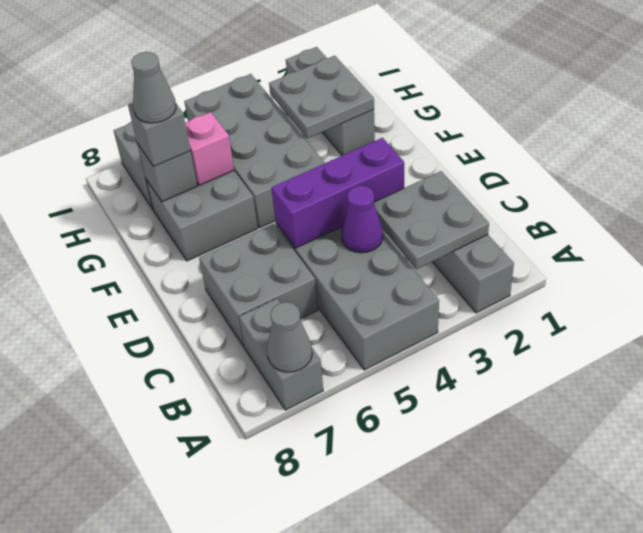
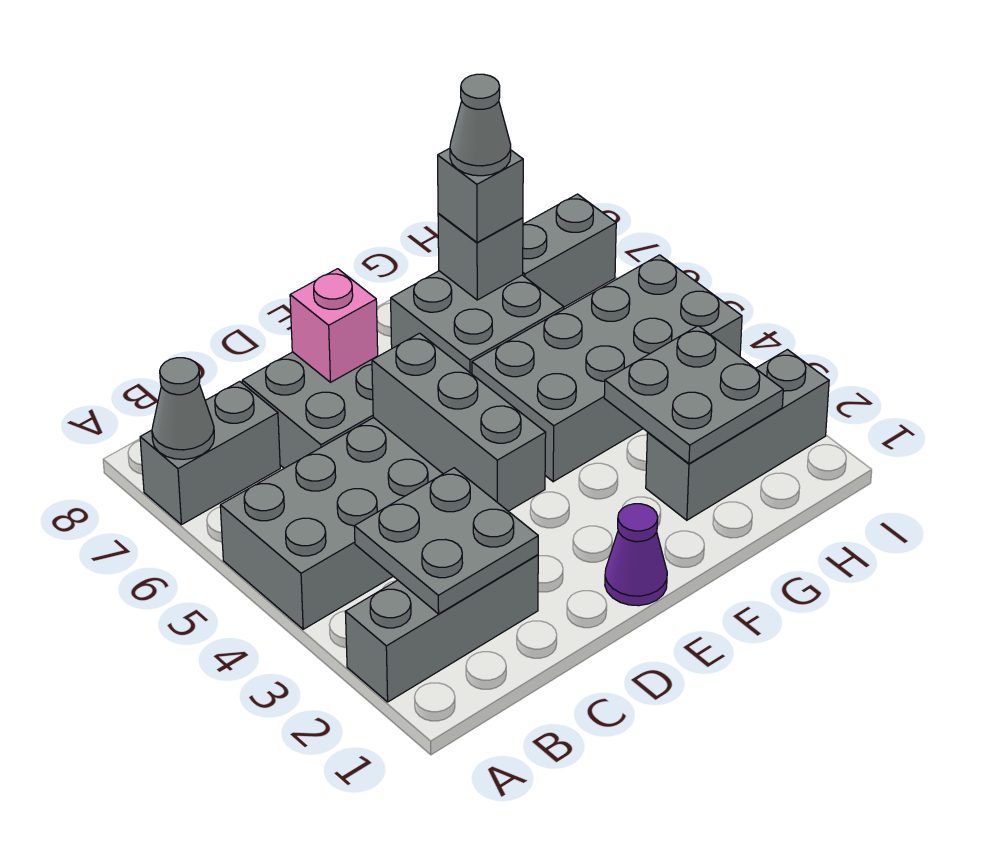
purple 1x1 cone [341,186,383,253] -> purple 1x1 cone moved to [605,504,667,606]
purple 1x3 brick [271,138,404,248] -> grey 1x3 brick [372,333,546,511]
pink 1x1 brick [185,112,234,185] -> pink 1x1 brick moved to [290,269,378,382]

